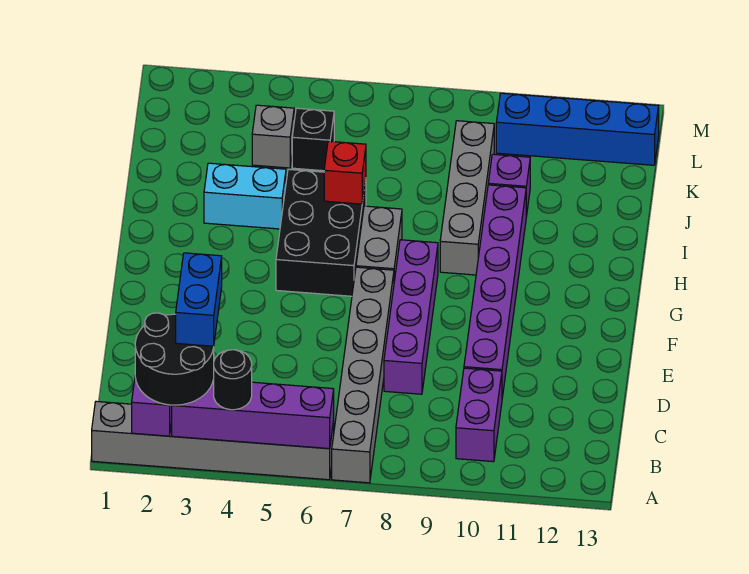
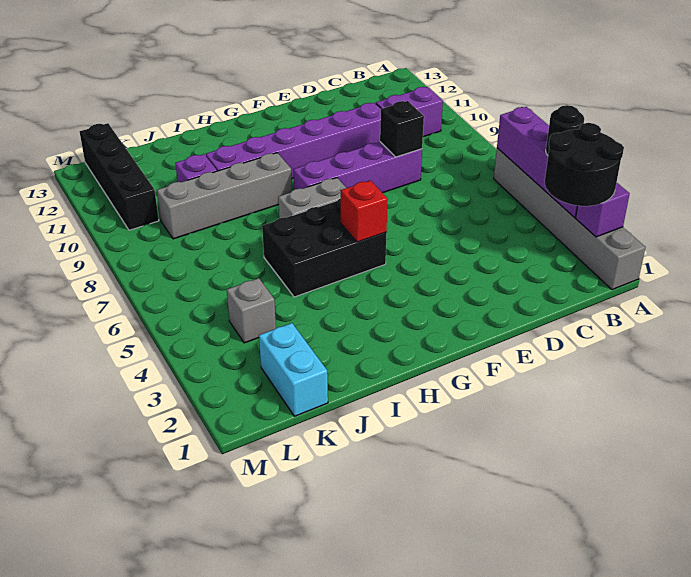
grey 1x6 brick [332,267,394,483] -> none
blue 1x2 brick [176,253,222,346] -> none
cyan 1x2 brick [204,163,286,229] -> cyan 1x2 brick moved to [259,323,328,416]
red 1x1 brick [324,141,366,204] -> red 1x1 brick moved to [341,180,388,242]
black 1x1 brick [292,108,334,171] -> black 1x1 brick moved to [380,101,424,157]
blue 1x4 brick [496,93,659,165] -> black 1x4 brick [80,123,159,230]

